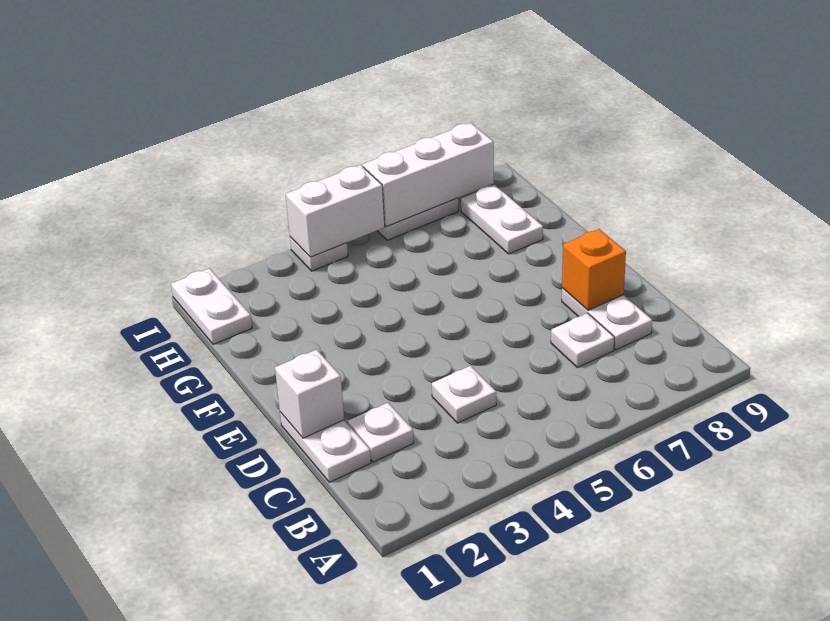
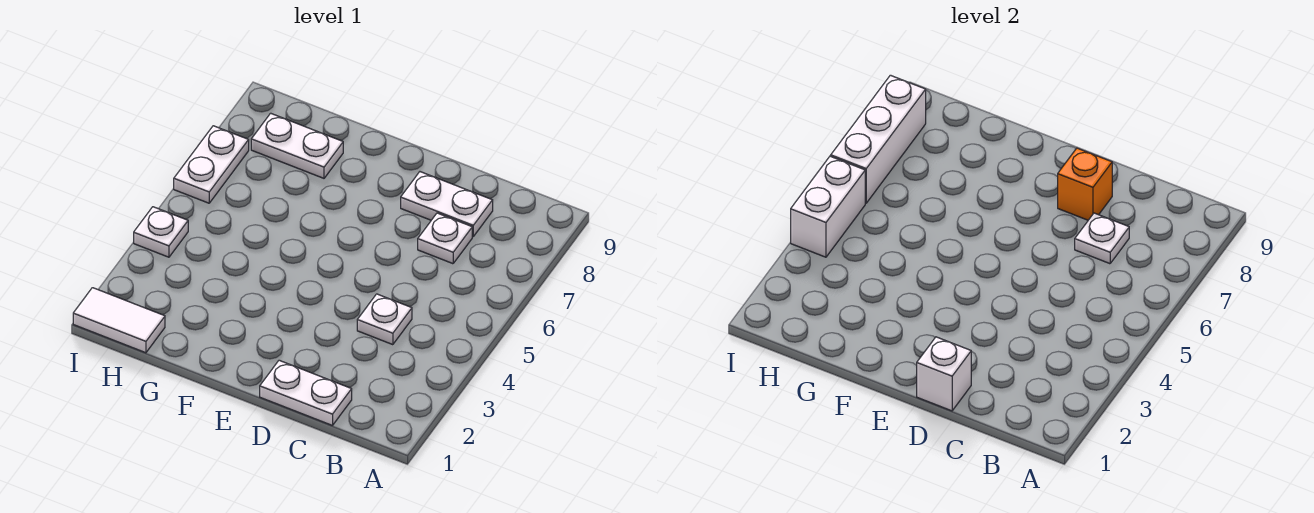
white 1x1 plate [348,403,414,462] -> white 1x1 plate moved to [1075,213,1129,264]
white 1x2 plate [171,268,252,344] -> white 1x2 tile [73,288,165,353]

